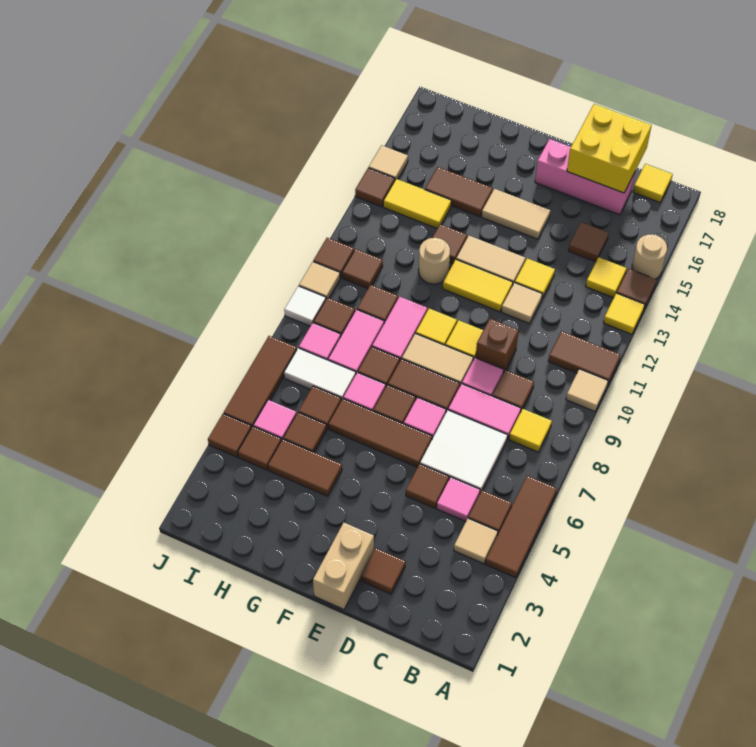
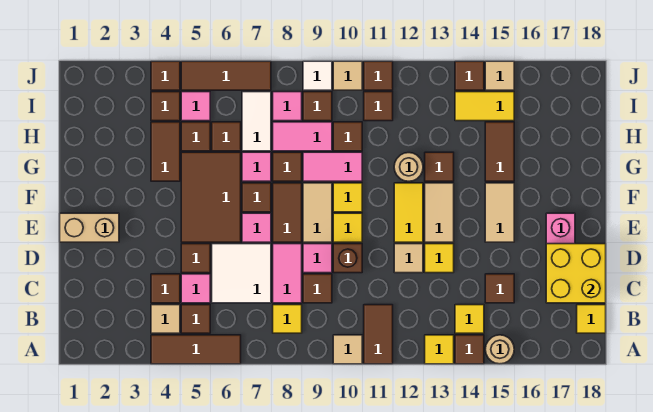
brown 1x1 tile [361,548,406,594] -> brown 1x1 tile moved to [151,274,180,303]
brown 1x3 tile [329,399,432,467] -> brown 2x3 tile [181,152,241,242]
yellow 1x2 tile [383,179,451,228] -> yellow 1x2 tile turned to [455,92,514,121]

